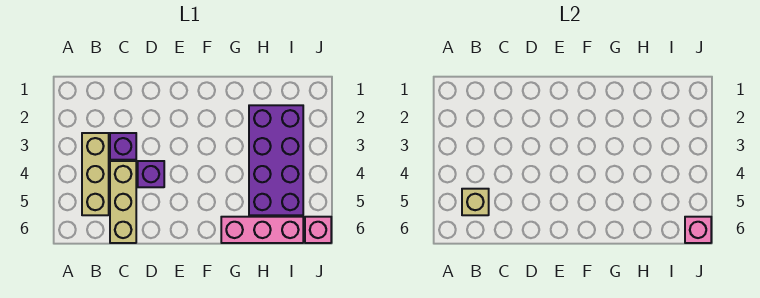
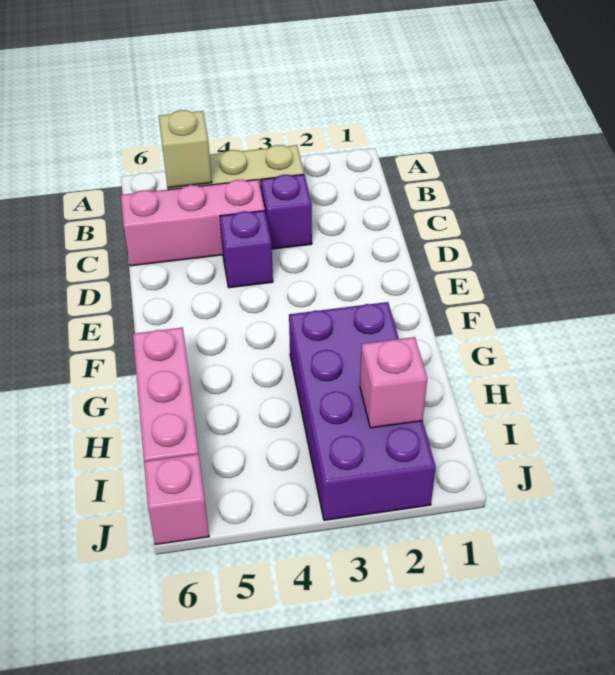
tan 1x3 brick [110,161,136,243] -> pink 1x3 brick [121,180,265,266]
purple 2x4 brick [249,105,303,215] -> purple 2x4 brick turned to [289,302,436,520]
pink 1x1 brick [685,217,711,243] -> pink 1x1 brick moved to [360,337,427,428]

